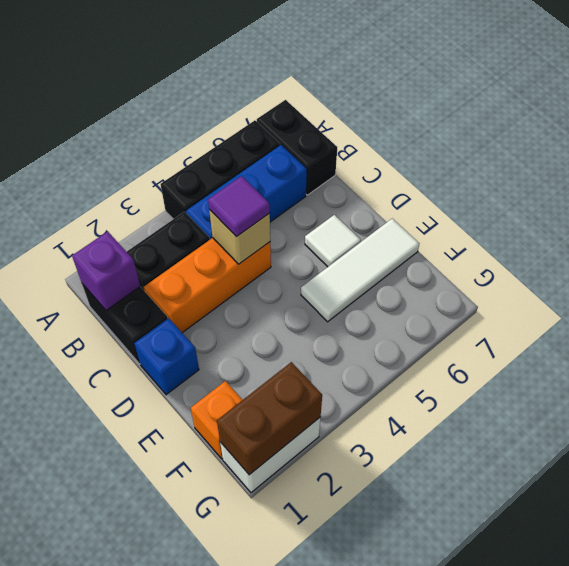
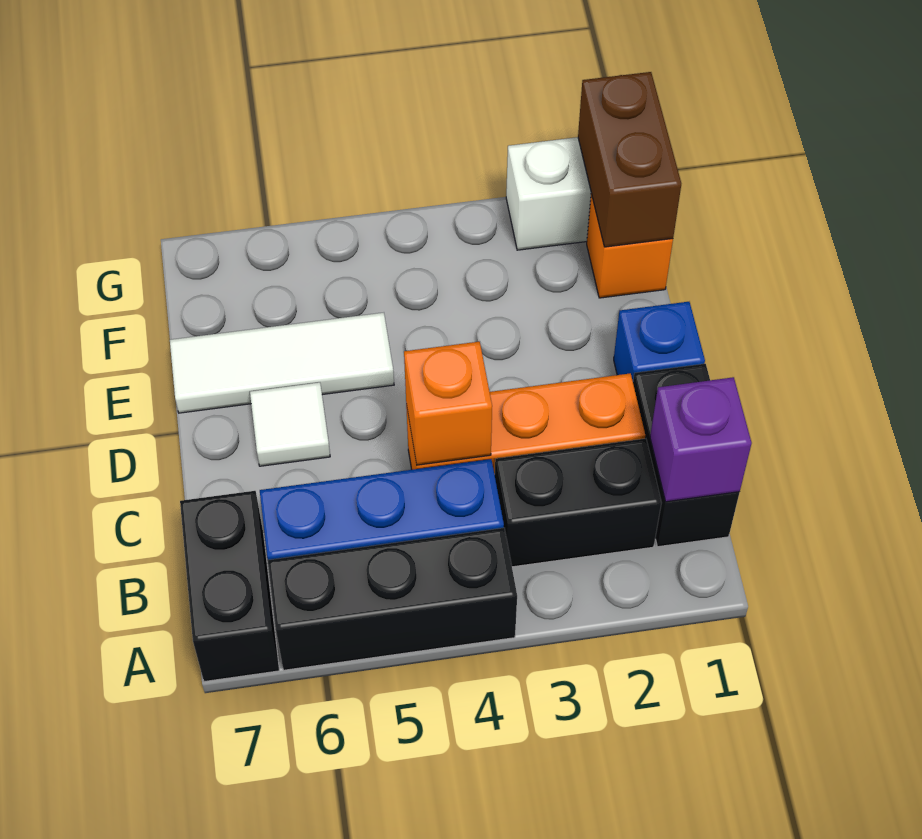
tan 1x1 brick [209,210,270,264] -> orange 1x1 brick [404,342,492,465]
purple 1x1 tile [208,176,270,237] -> none
brown 1x2 brick [217,362,322,475] -> brown 1x2 brick turned to [578,72,681,247]

